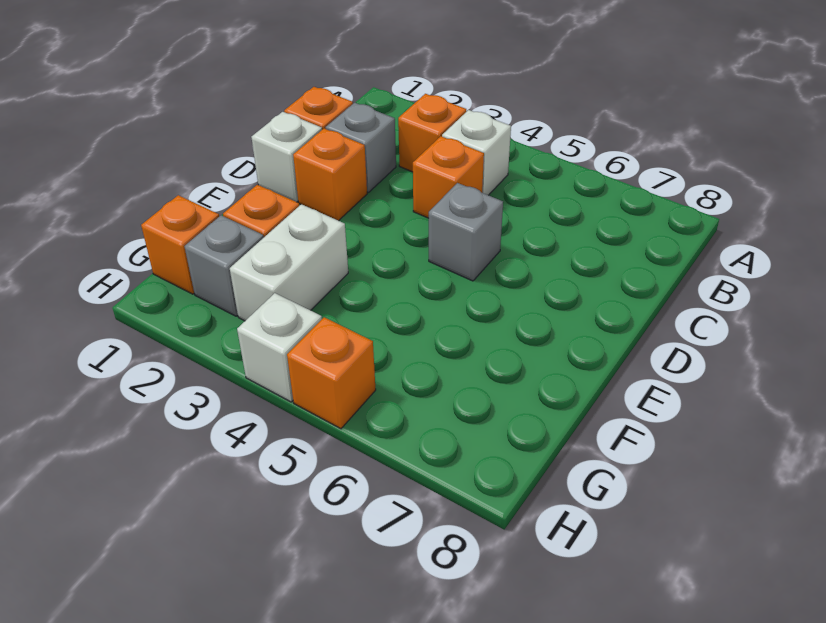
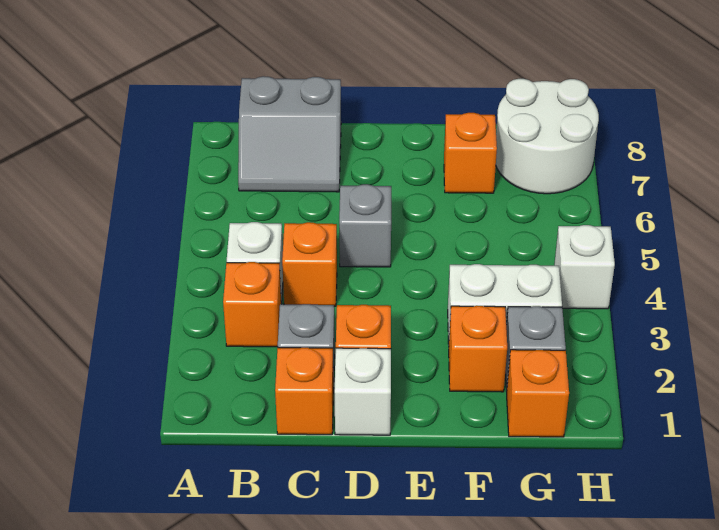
none -> grey 2x2 slope [238,76,341,192]
none -> white 2x2 round brick [496,79,599,194]
orange 1x1 brick [287,317,376,429] -> orange 1x1 brick moved to [444,113,497,193]

